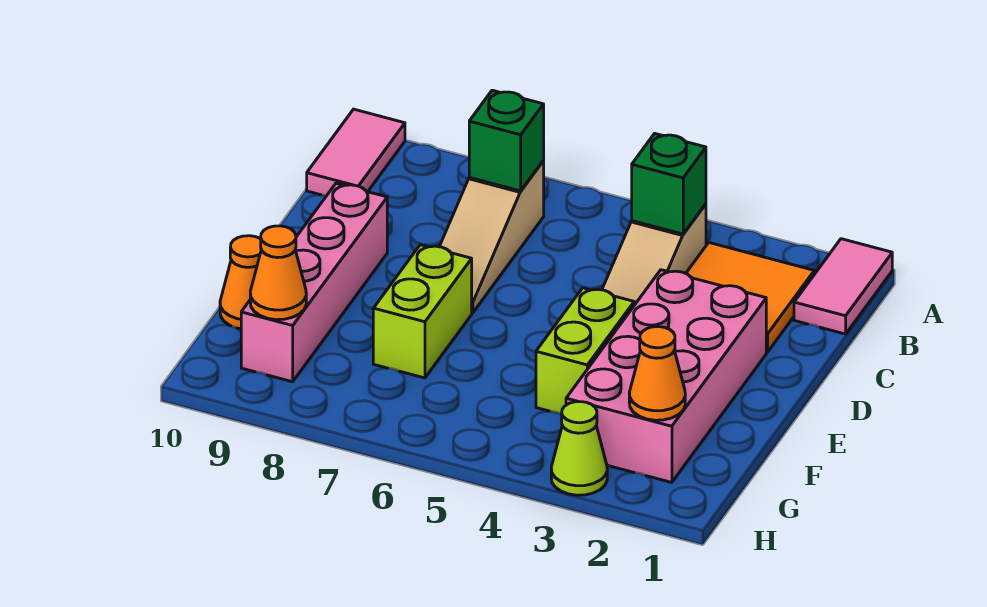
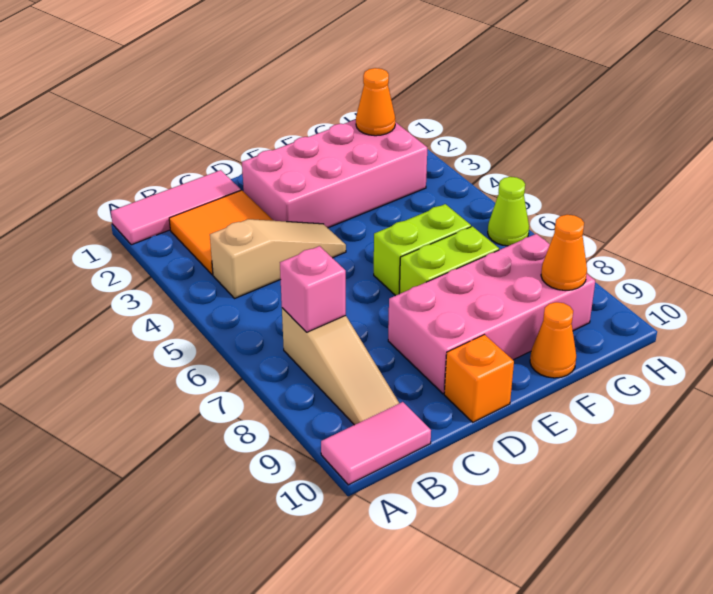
pink 1x2 tile [794,239,892,334] -> pink 1x3 tile [111,170,241,245]
green 1x1 brick [632,133,706,234] -> none
tan 1x3 slope [440,161,544,313] -> tan 1x3 slope turned to [282,308,399,425]
green 1x1 brick [469,90,544,191] -> pink 1x1 brick [280,246,346,332]
pink 1x4 brick [241,184,387,382] -> pink 2x4 brick [388,234,595,394]
none -> orange 1x1 brick [444,335,514,422]
lime 1x2 brick [536,288,634,414] -> lime 1x2 brick moved to [374,204,471,296]
lime 1x1 cone [551,402,607,495] -> lime 1x1 cone moved to [488,177,529,246]

